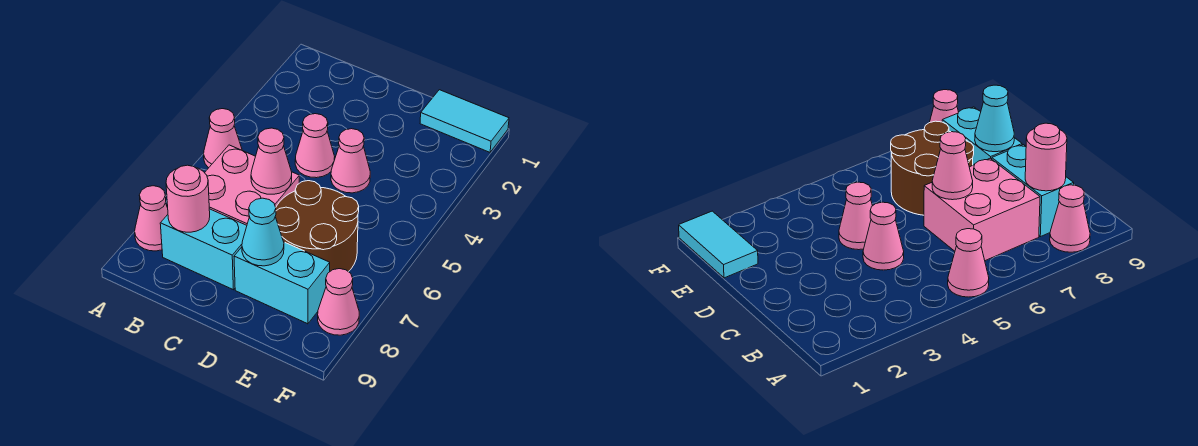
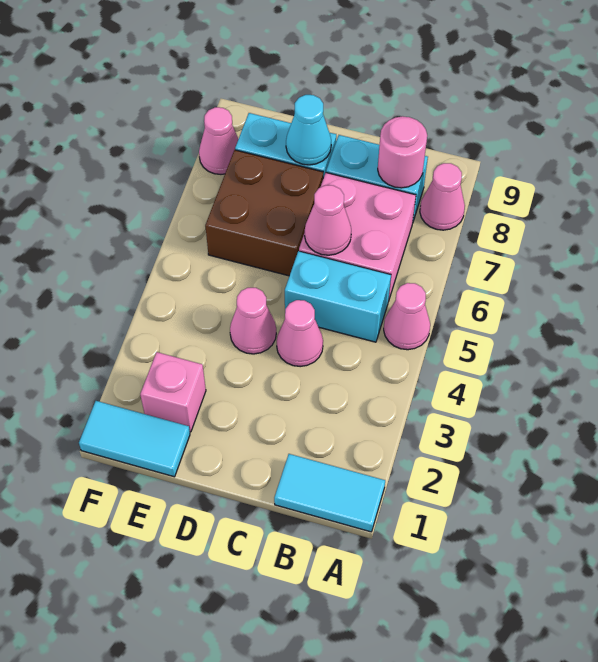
none -> cyan 1x2 tile [274,454,385,532]
none -> cyan 1x2 brick [285,251,391,342]
brown 2x2 round brick [275,181,359,272] -> brown 2x2 brick [205,150,323,276]
none -> pink 1x1 brick [140,352,206,432]

